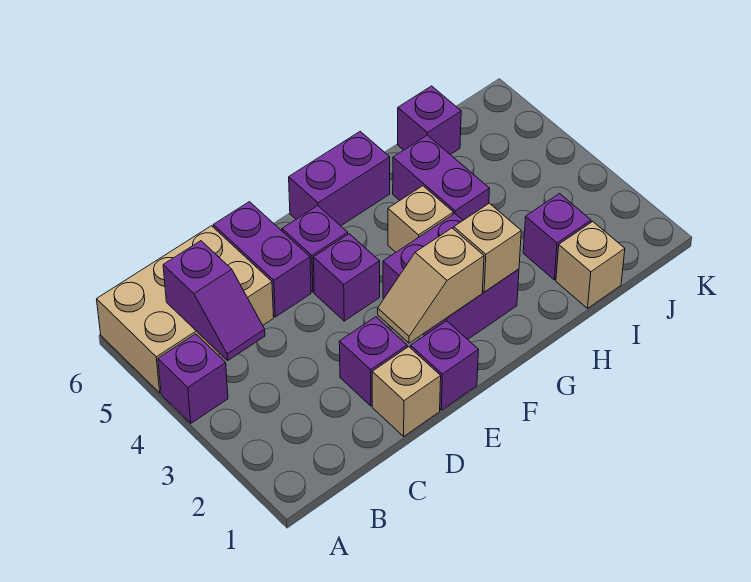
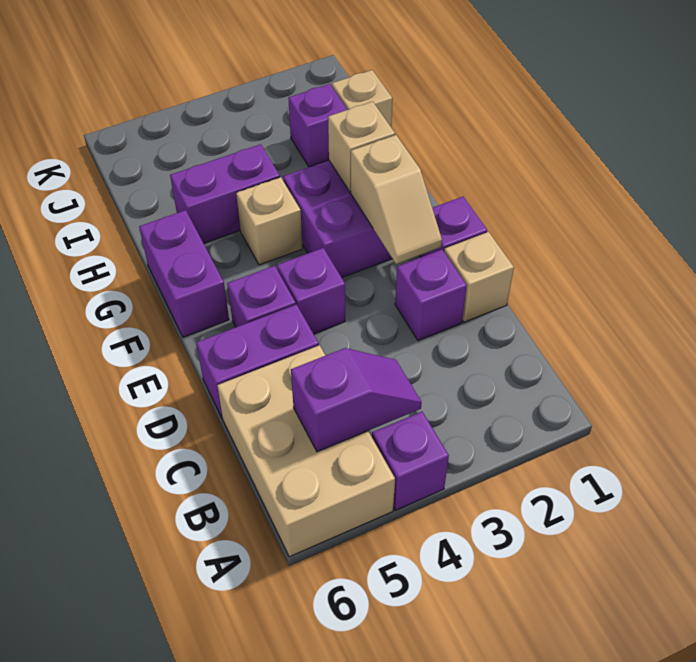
purple 1x1 brick [398,86,461,155] -> none

